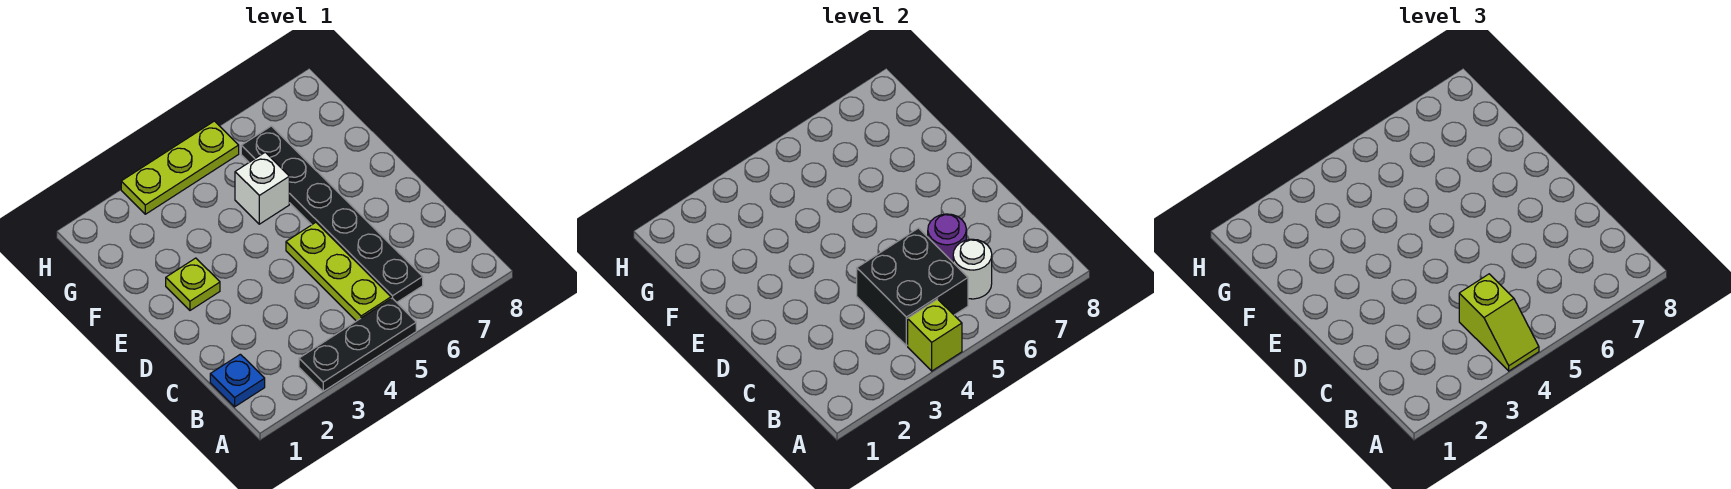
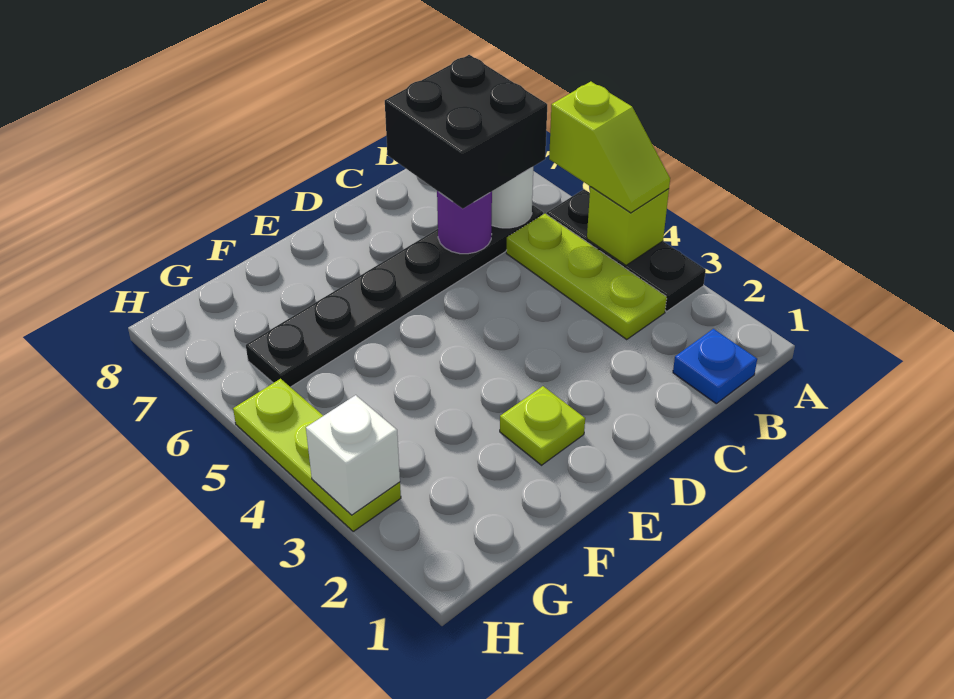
lime 1x2 slope [1459,274,1539,371] -> lime 1x2 slope turned to [549,82,670,213]
black 2x2 brick [857,228,968,346] -> black 2x2 brick moved to [385,55,547,209]
lime 1x3 plate [286,223,391,321] -> lime 1x3 plate turned to [506,214,667,339]
white 1x1 brick [235,152,289,224] -> white 1x1 brick moved to [306,395,400,515]

